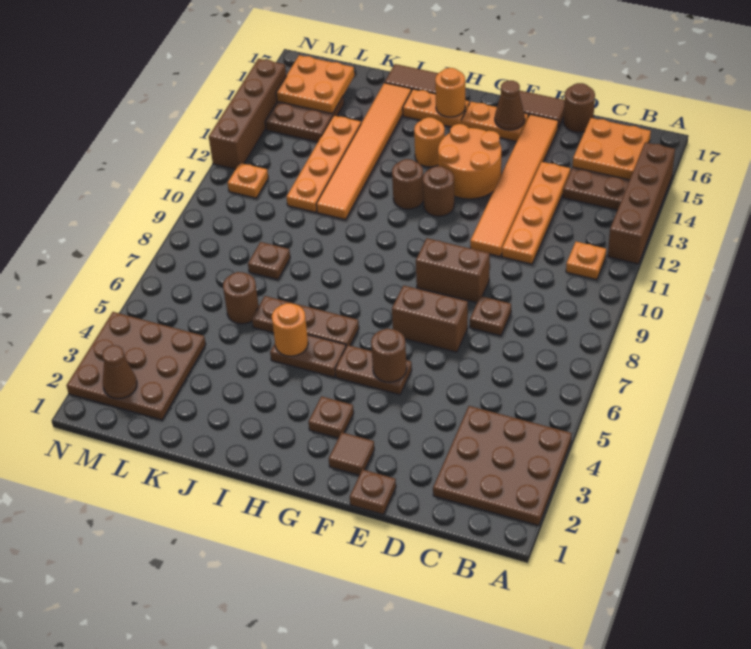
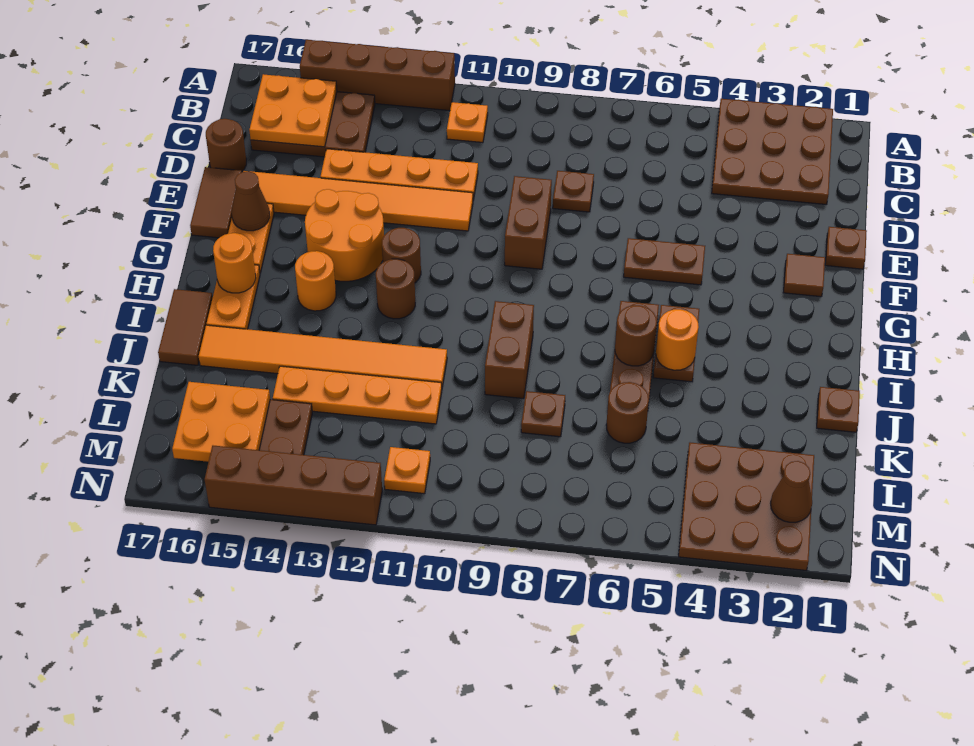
brown 1x2 brick [392,285,468,352] -> brown 1x2 brick moved to [485,301,534,399]
brown 1x2 plate [335,345,412,395] -> brown 1x2 plate turned to [624,238,705,285]
brown 1x1 round brick [371,329,407,382] -> brown 1x1 round brick moved to [615,305,657,366]
brown 1x1 plate [308,396,354,438] -> brown 1x1 plate moved to [817,387,860,432]

